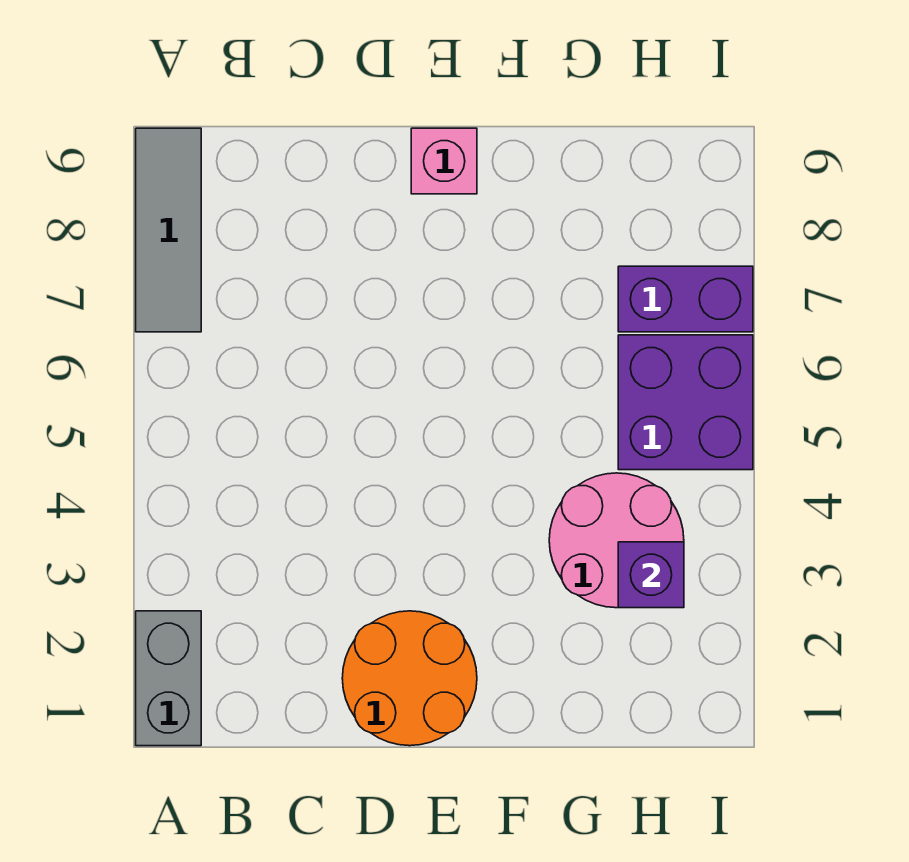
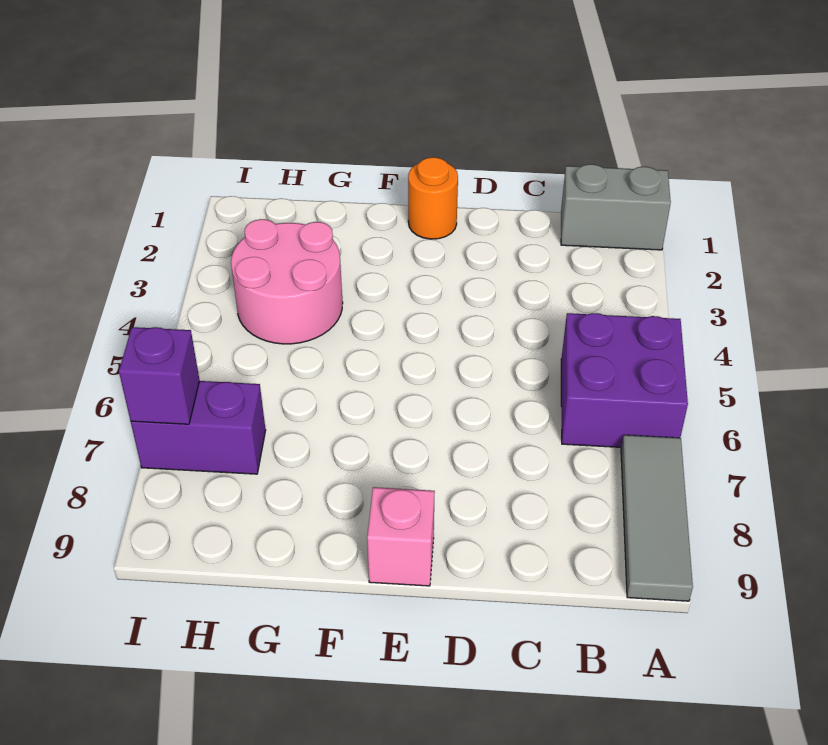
grey 1x2 brick [136,611,201,746] -> grey 1x2 brick turned to [561,164,671,250]
orange 2x2 round brick [342,611,477,746] -> orange 1x1 round brick [408,157,458,239]
purple 1x1 brick [618,542,684,608] -> purple 1x1 brick moved to [119,327,200,424]
purple 2x2 brick [618,335,753,470] -> purple 2x2 brick moved to [561,313,688,447]

